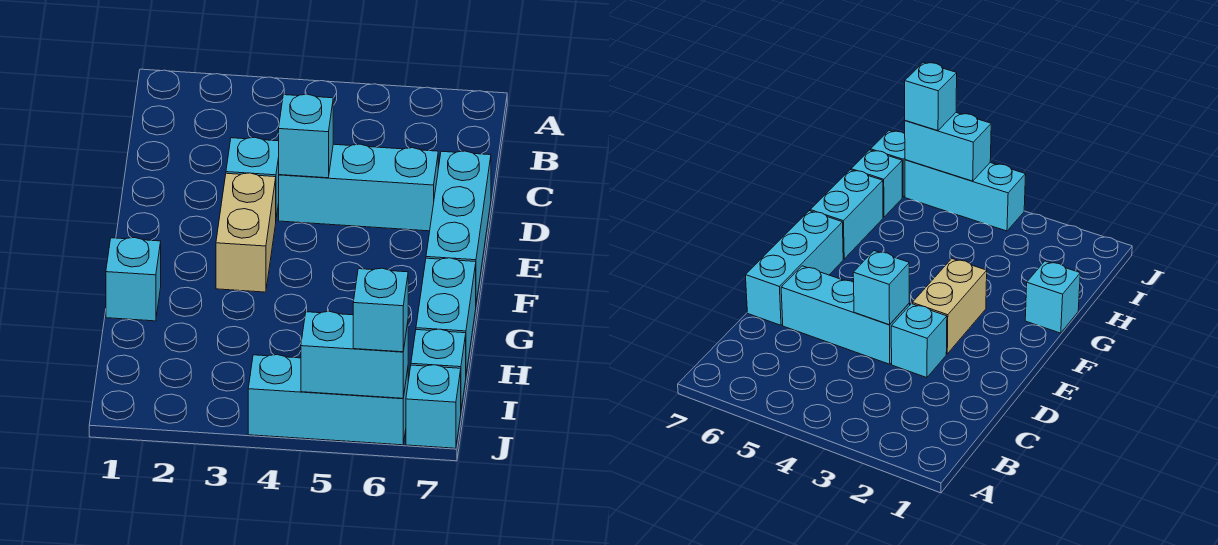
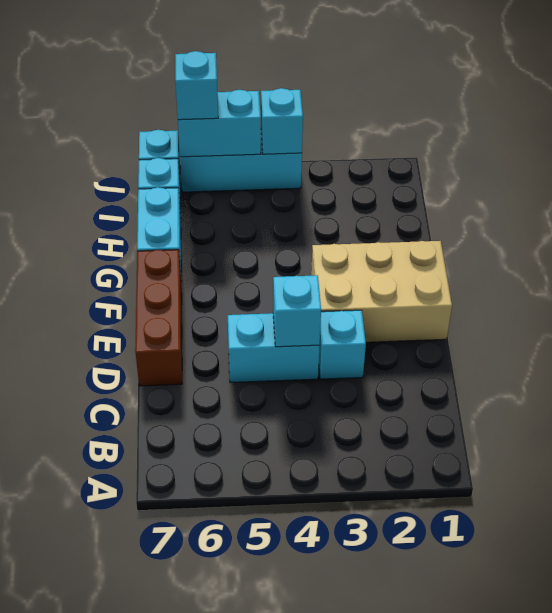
cyan 1x3 brick [279,144,438,231] -> cyan 1x2 brick [228,313,319,383]
cyan 1x3 brick [426,151,491,303] -> brown 1x3 brick [135,250,182,386]
tan 1x2 brick [216,173,276,292] -> tan 2x3 brick [311,241,452,342]
cyan 1x1 brick [106,238,161,321] -> cyan 1x1 brick moved to [261,88,303,154]

